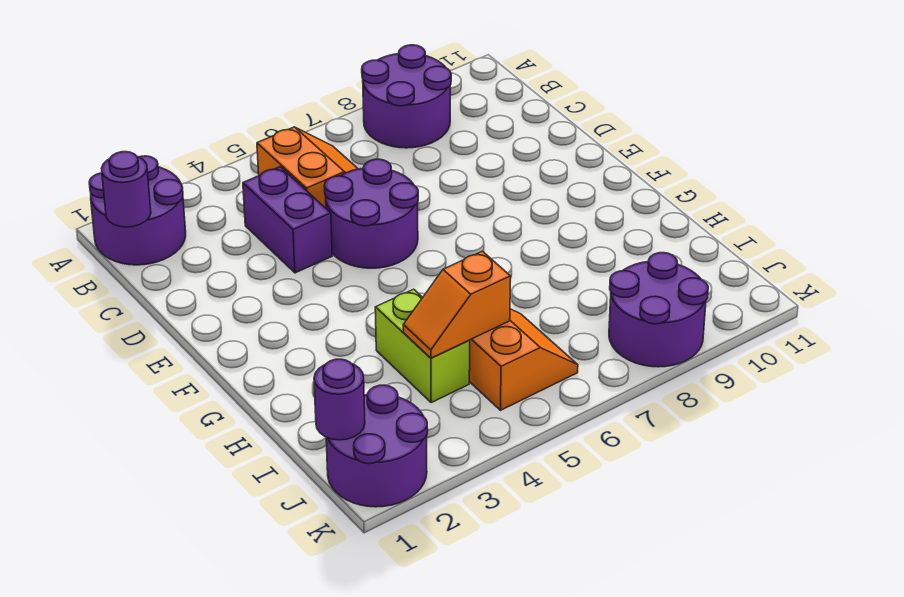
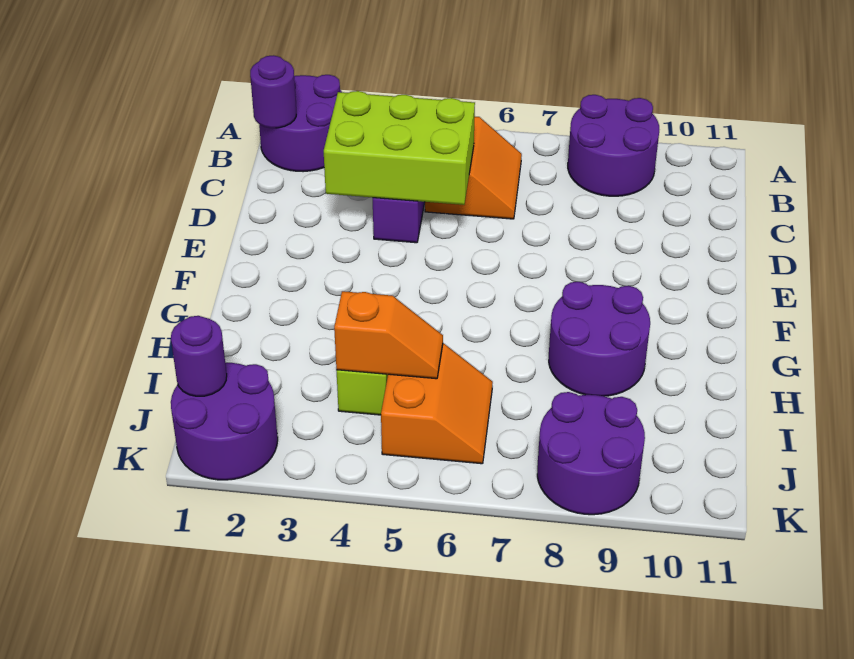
none -> lime 2x3 brick [324,91,475,205]
purple 2x2 round brick [324,159,418,268] -> purple 2x2 round brick moved to [549,282,650,396]
orange 1x2 slope [403,251,511,358] -> orange 1x2 slope turned to [334,291,443,379]

